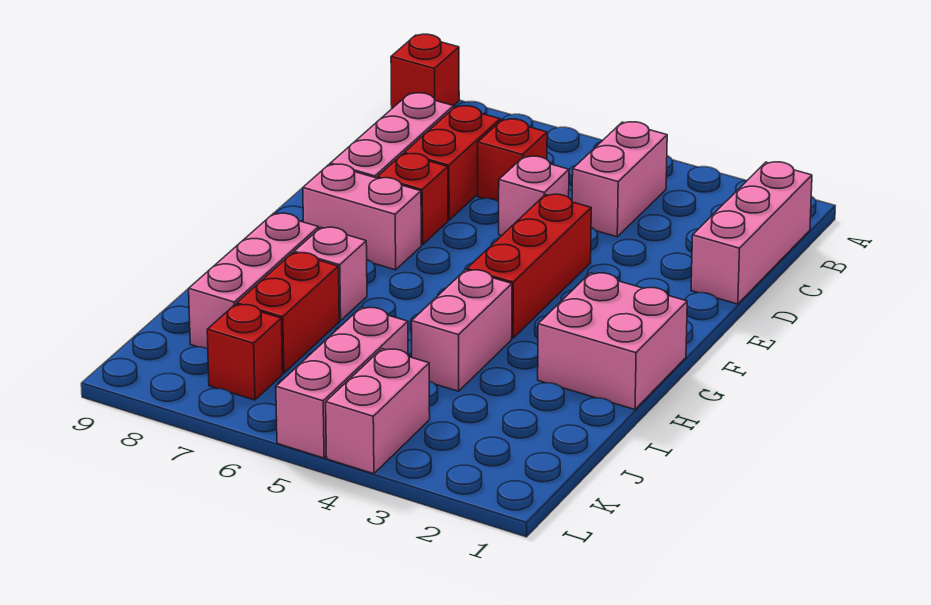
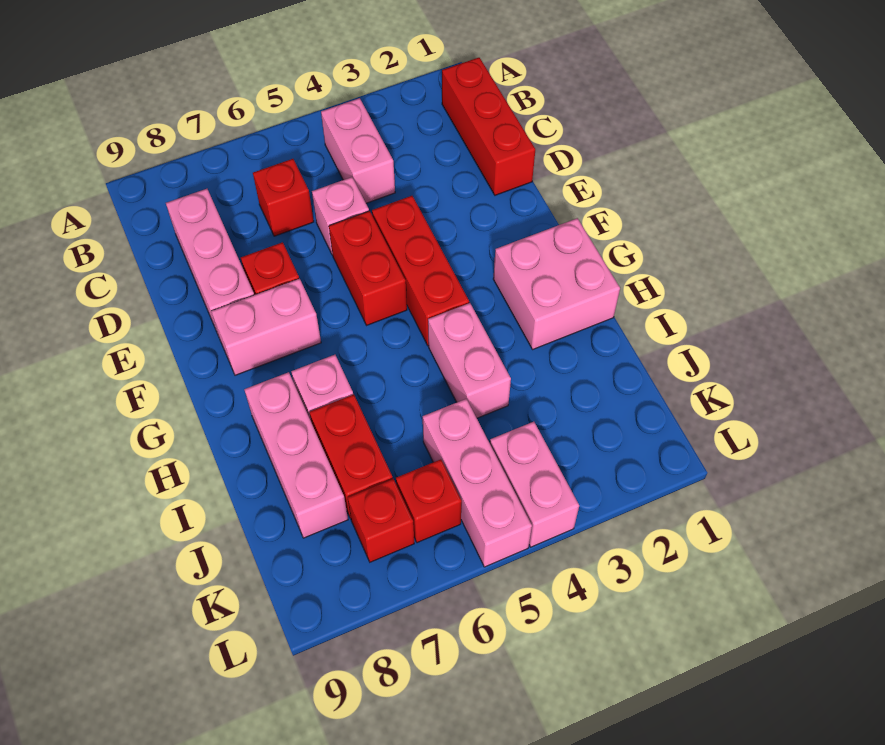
red 1x1 brick [391,34,459,108] -> red 1x1 brick moved to [396,459,462,543]
pink 1x3 brick [691,162,812,304] -> red 1x3 brick [442,58,535,195]
red 1x2 brick [404,106,500,220] -> red 1x2 brick moved to [329,211,407,325]

